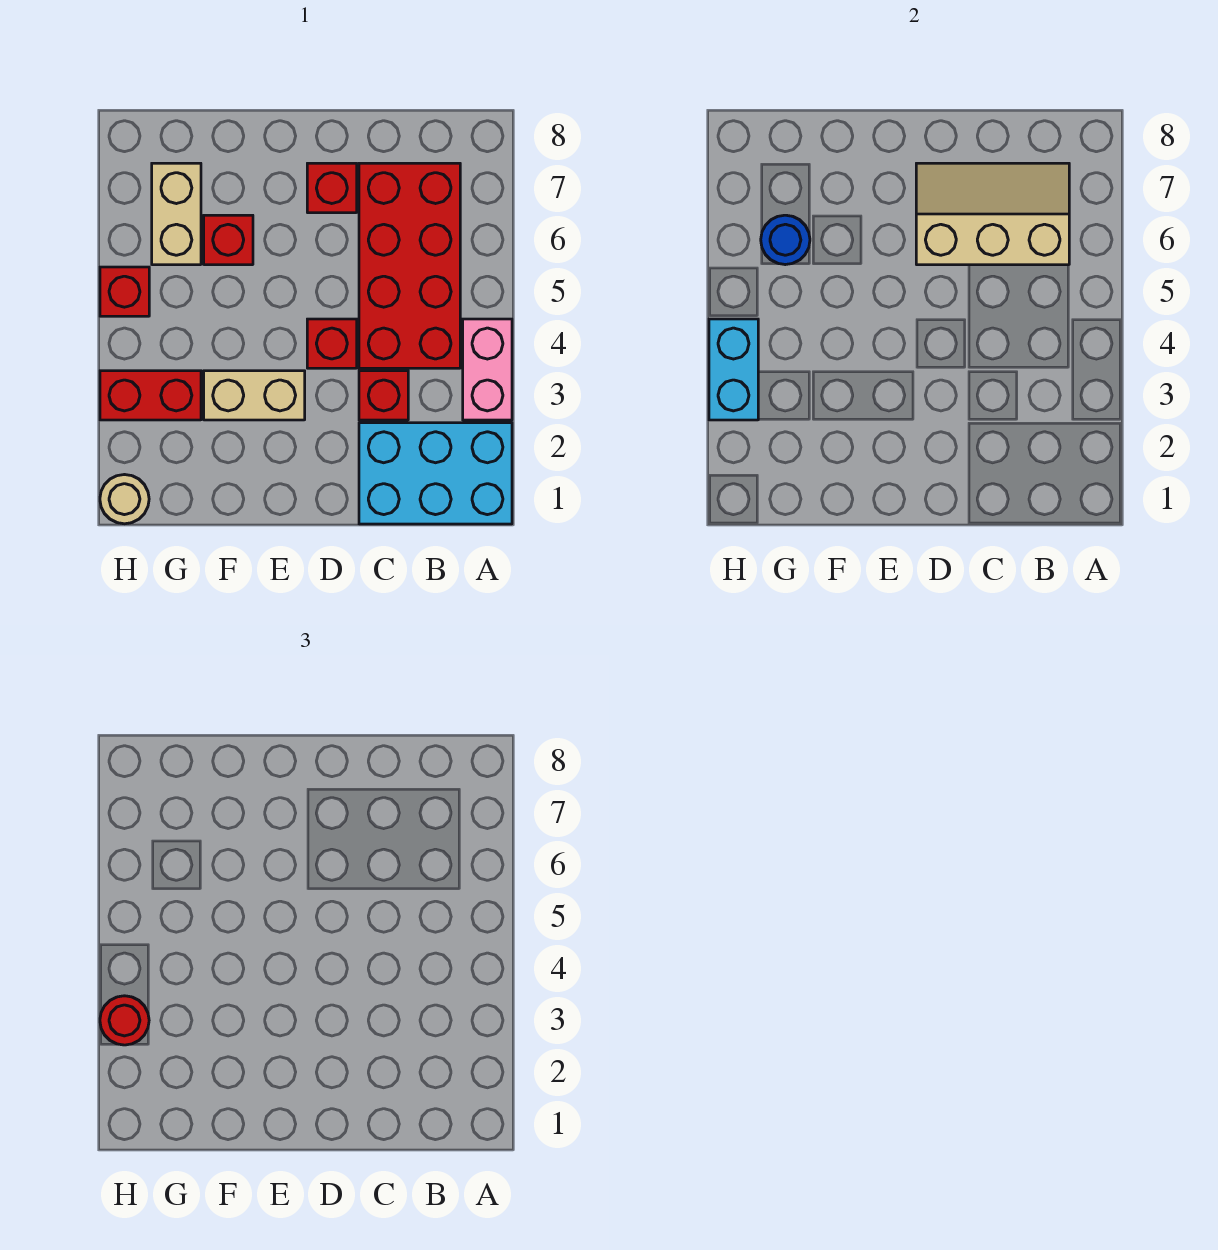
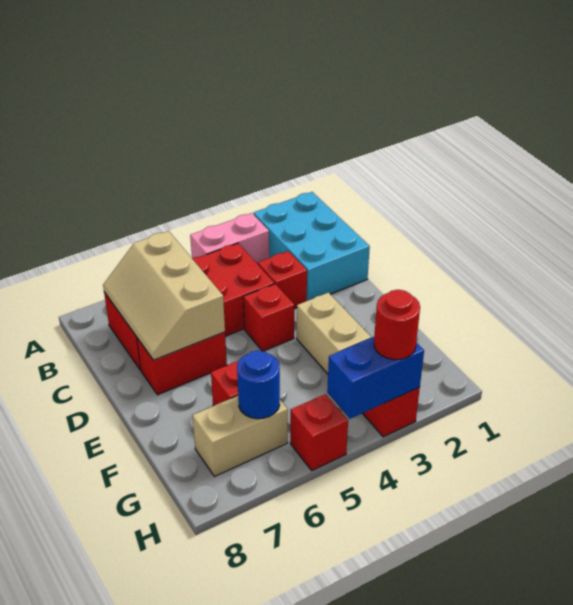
red 1x1 brick [307,163,357,213] -> red 1x2 brick [137,332,227,395]
tan 1x1 round brick [100,475,149,524] -> none
cyan 1x2 brick [709,319,758,420] -> blue 1x2 brick [327,337,424,419]

